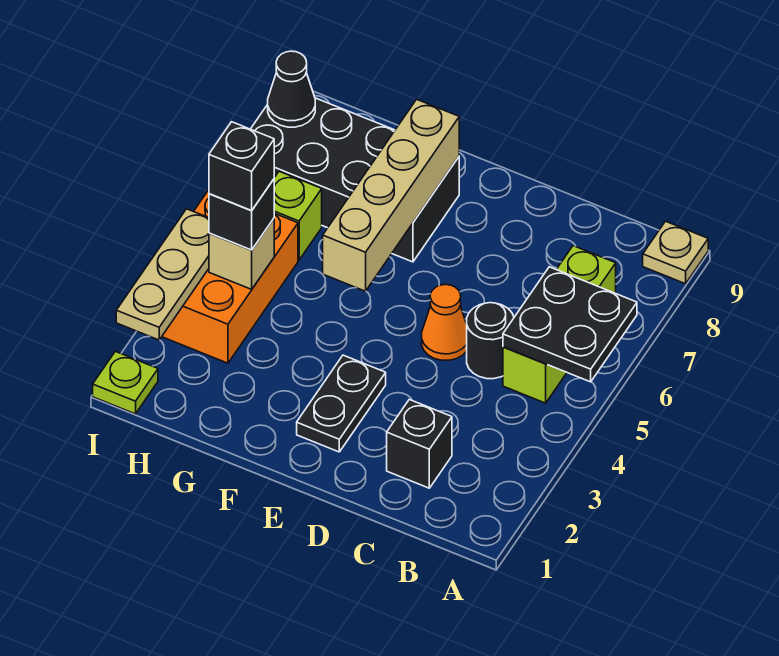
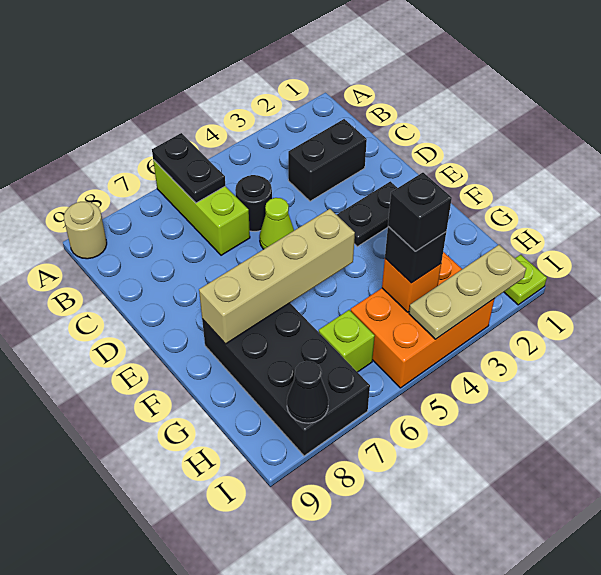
black 2x2 plate [503,267,637,382] -> black 1x2 plate [152,133,225,203]
tan 1x1 plate [643,221,708,284] -> tan 1x1 round brick [64,202,107,259]
lime 1x3 brick [503,246,616,403] -> lime 1x3 brick turned to [153,160,250,255]
black 1x1 brick [387,400,452,488] -> black 1x2 brick [288,119,367,201]
orange 1x1 cone [422,285,467,360] -> lime 1x1 cone [260,198,294,249]
tan 1x1 brick [209,219,274,289] -> orange 1x1 brick [382,259,441,312]

